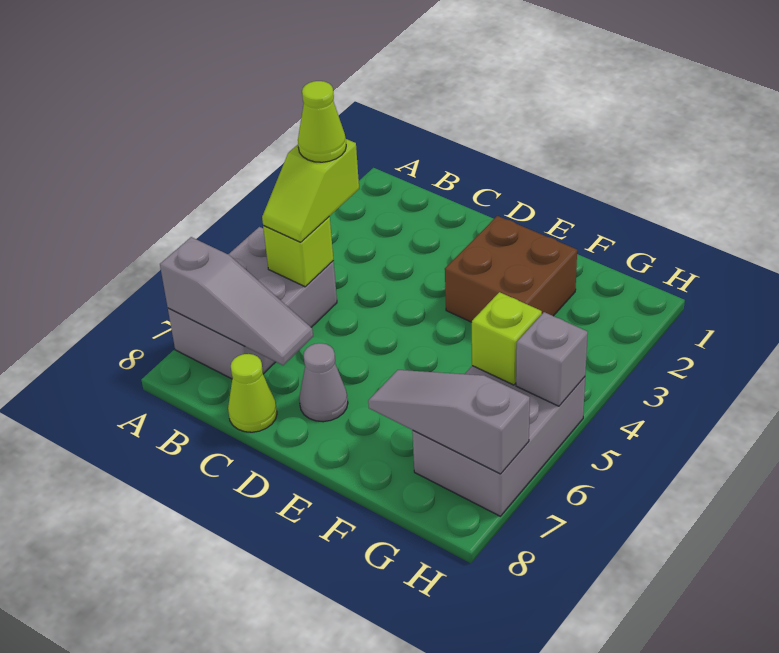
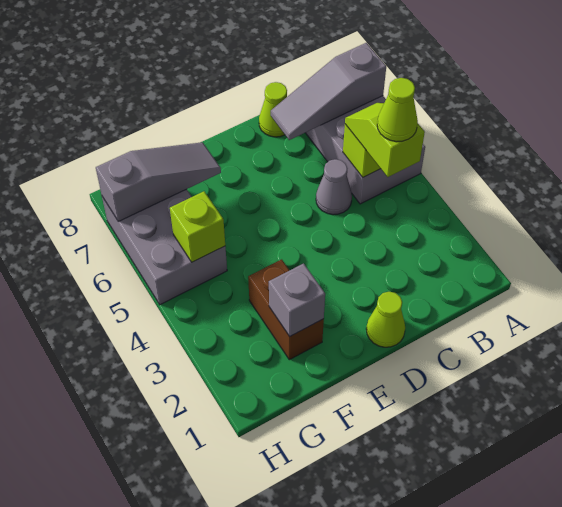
none -> lime 1x1 cone [366,292,405,347]
grey 1x1 cone [299,343,348,422] -> grey 1x1 cone moved to [316,159,352,215]
brown 2x2 brick [445,216,577,322] -> brown 1x2 brick [248,259,324,360]
grey 1x1 brick [516,312,588,406] -> grey 1x1 brick moved to [269,263,325,336]

